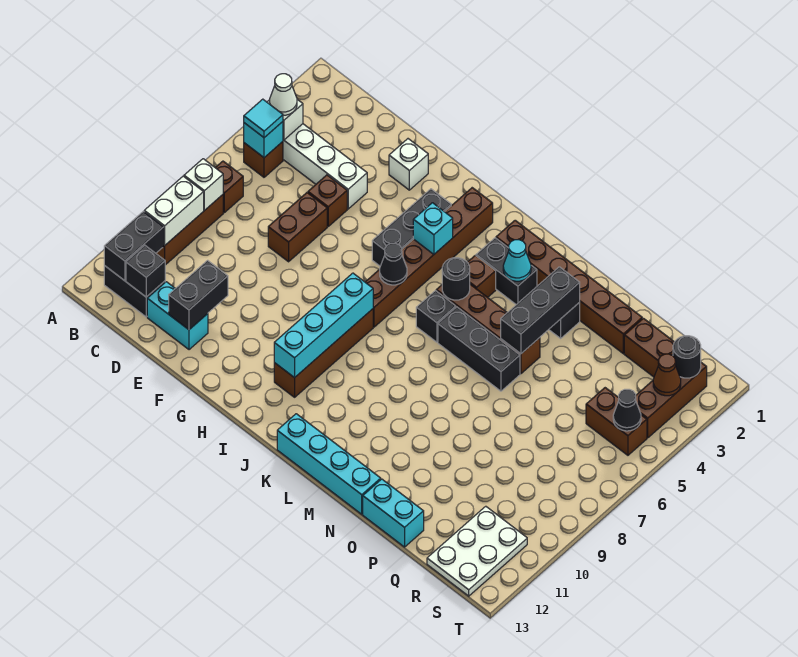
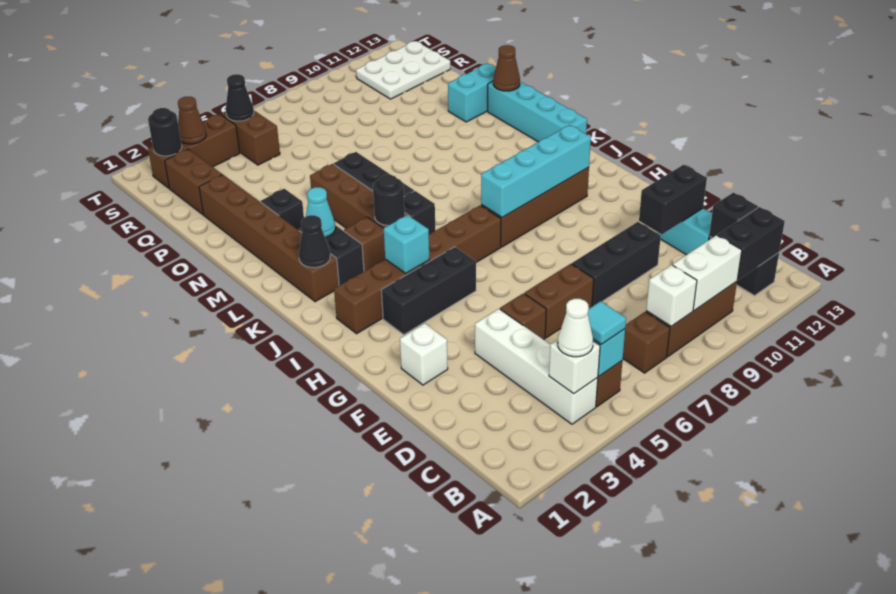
black 1x1 cone [380,243,407,285] -> black 1x1 cone moved to [299,215,330,268]
black 1x3 brick [501,267,580,354] -> black 1x3 brick moved to [572,222,661,306]
none -> brown 1x1 cone [493,45,520,91]
cyan 1x2 brick [363,479,424,547] -> cyan 1x2 brick turned to [448,64,496,122]

